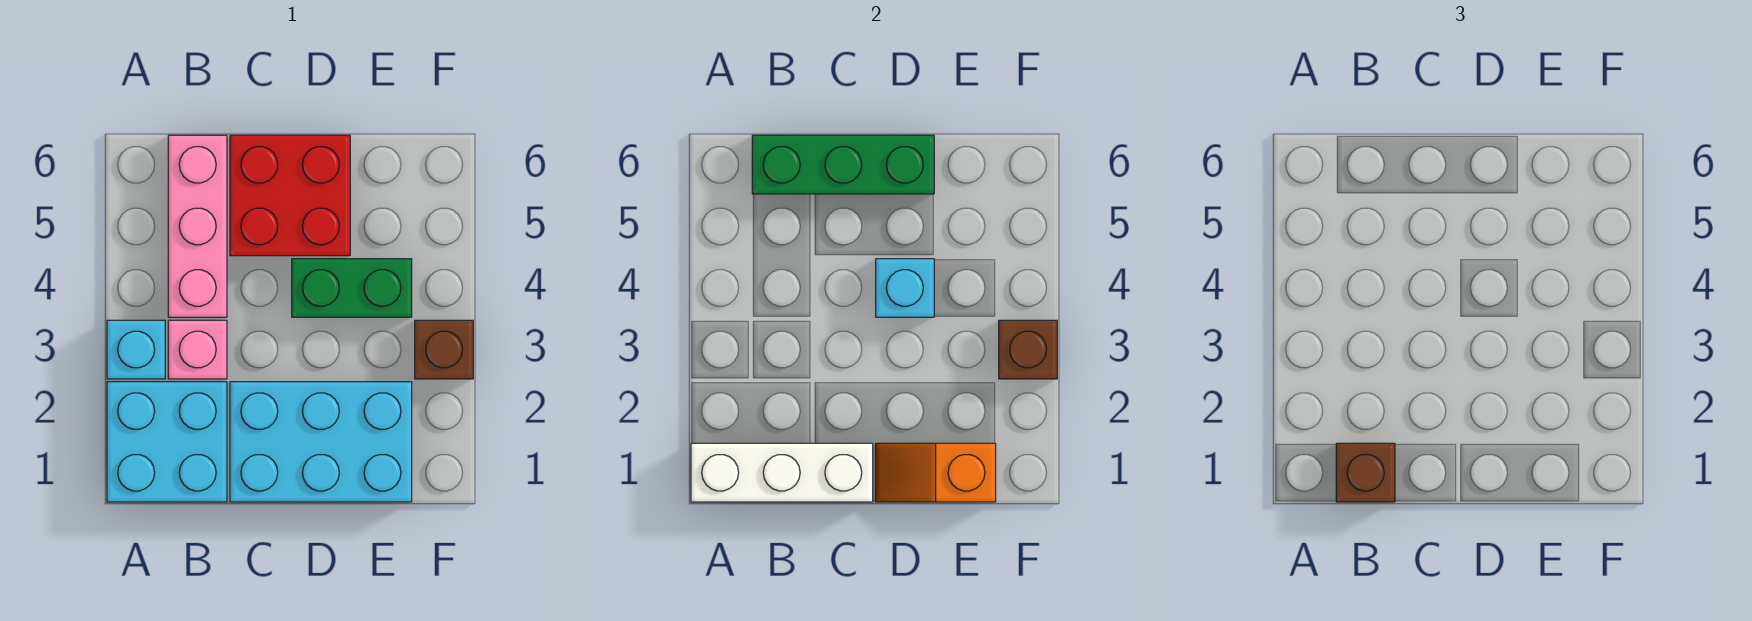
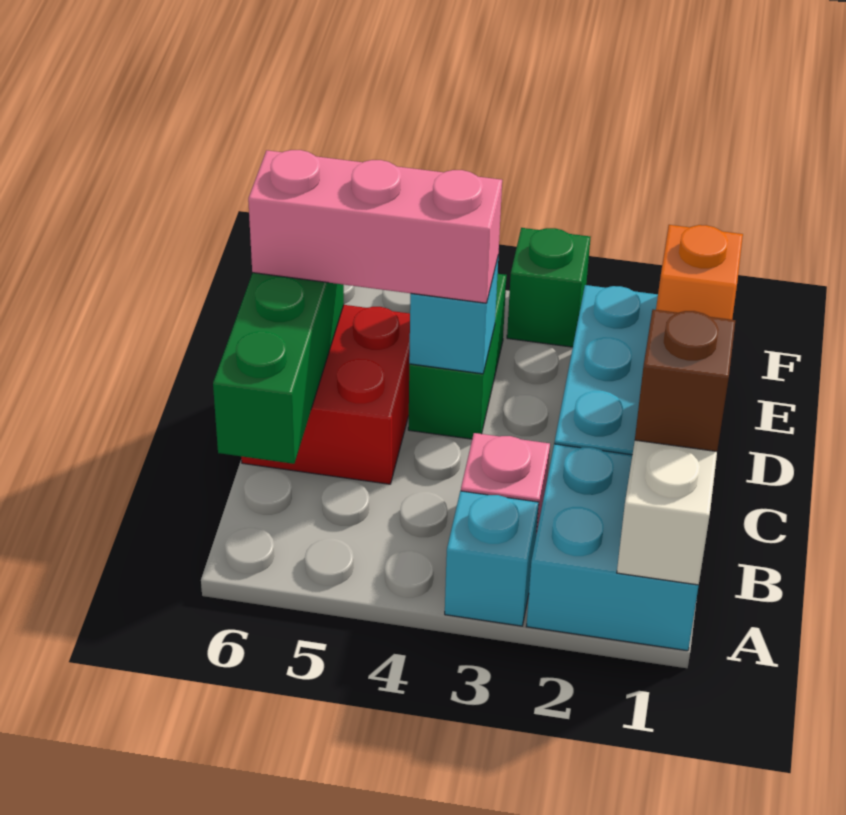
pink 1x3 brick [168,135,227,317] -> pink 1x3 brick moved to [248,150,502,303]
brown 1x1 brick [415,320,473,379] -> green 1x1 brick [507,228,590,347]
brown 1x1 brick [999,320,1057,379] -> none

